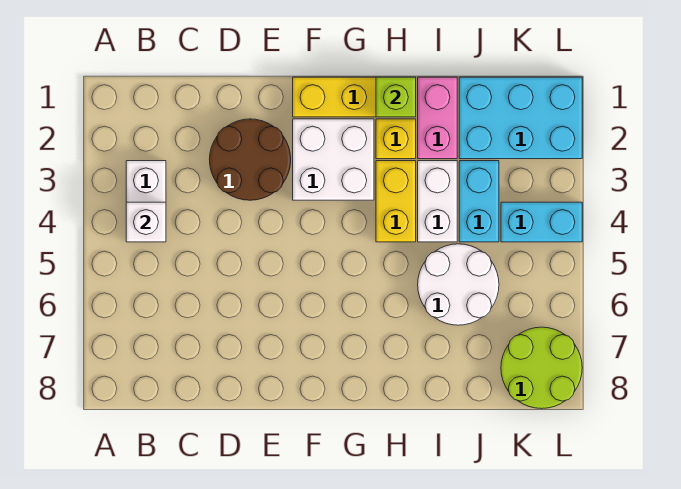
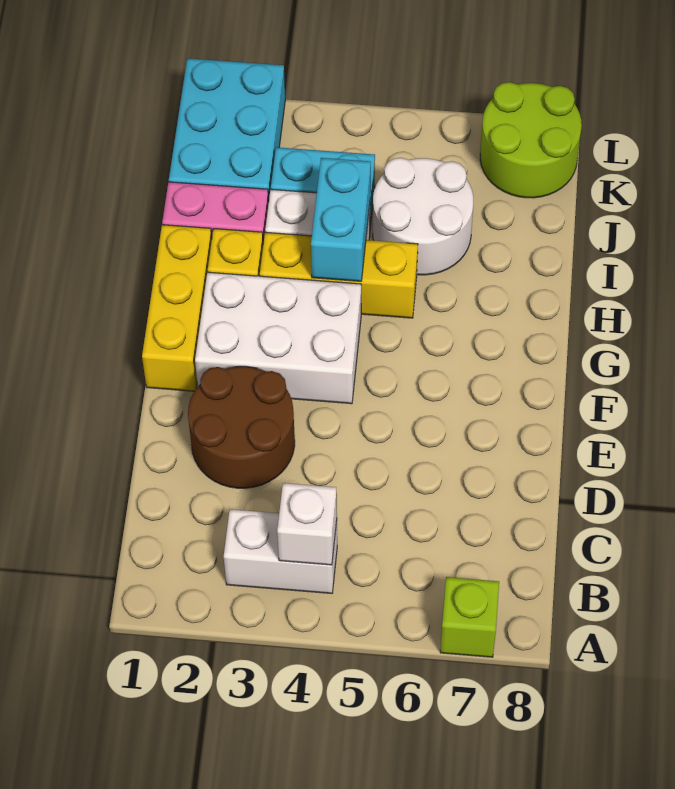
white 2x2 brick [293,119,374,200] -> white 2x3 brick [195,272,361,404]
lime 1x1 brick [376,77,416,117] -> lime 1x1 brick moved to [440,577,499,657]
yellow 1x2 brick [376,161,416,242] -> yellow 1x3 brick [260,232,418,318]
cyan 1x2 brick [501,202,582,242] -> cyan 1x2 brick moved to [311,158,371,281]

